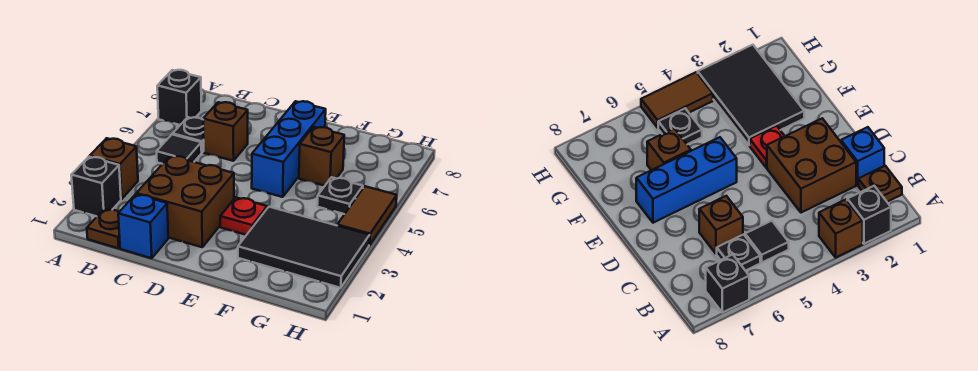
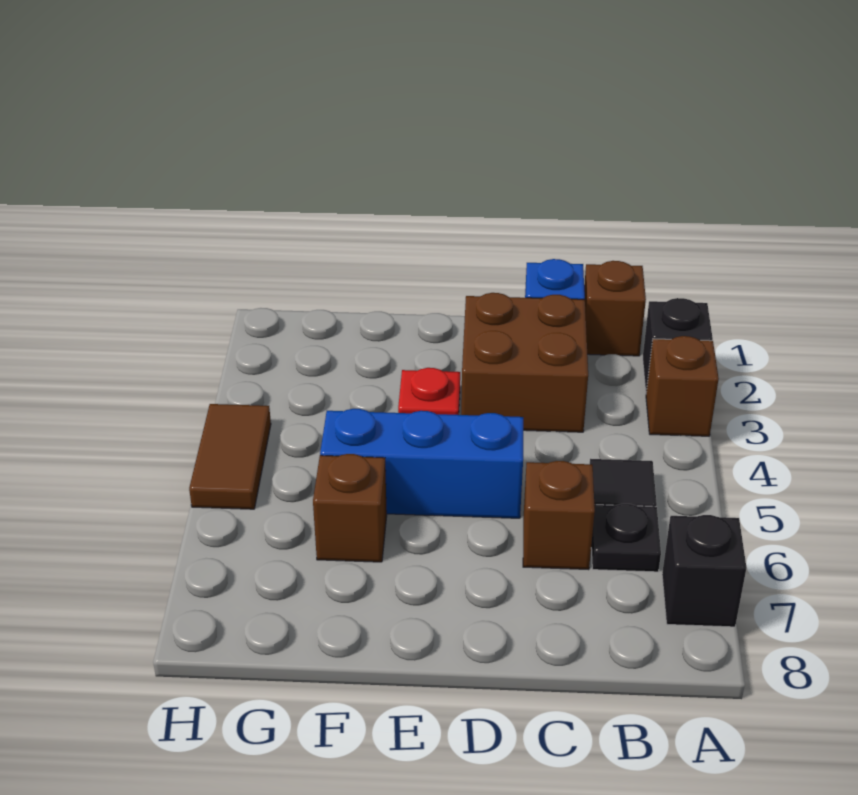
brown 1x1 plate [87,209,120,248] -> brown 1x1 brick [584,261,646,356]
blue 1x3 brick [252,101,326,197] -> blue 1x3 brick turned to [320,409,523,518]
black 2x3 tile [238,207,370,288] -> none
black 1x1 plate [317,177,363,214] -> none

